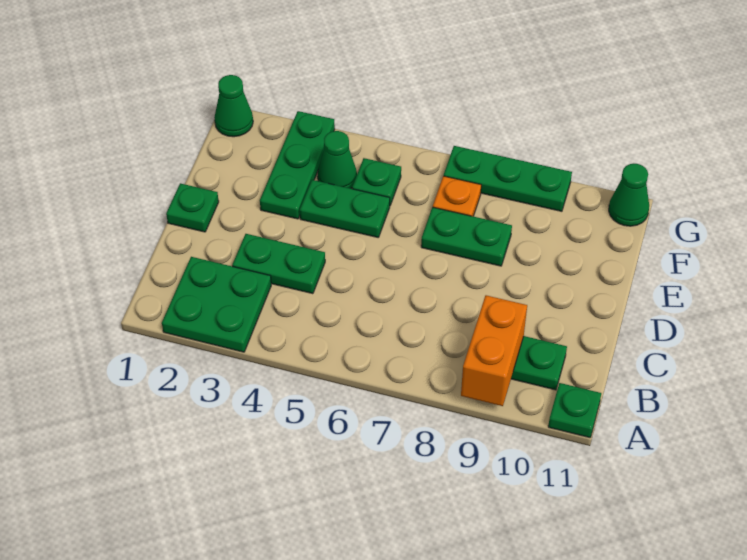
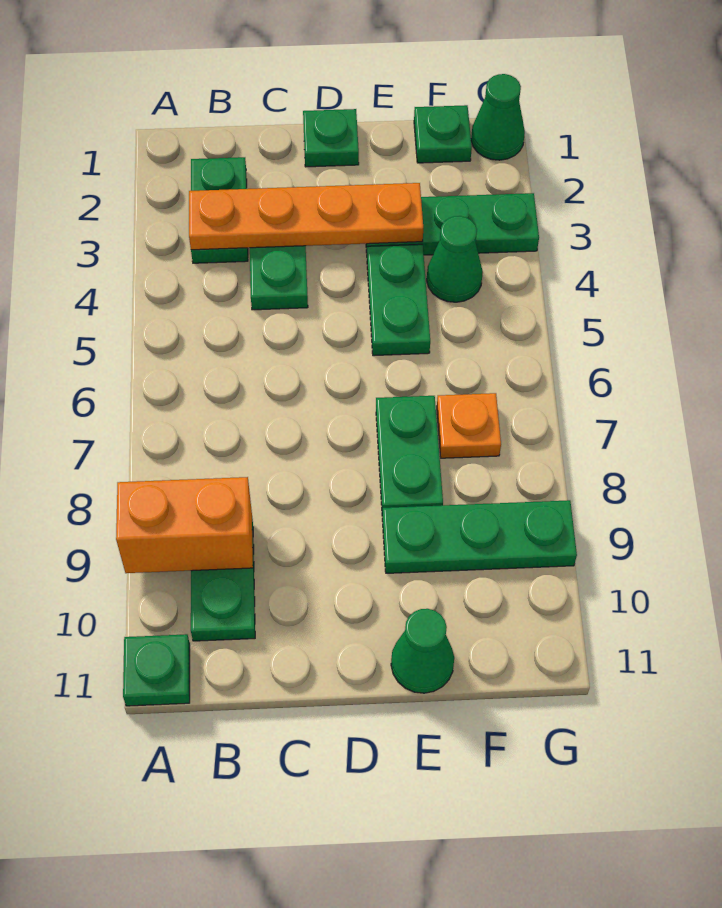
green 2x2 plate [162,257,271,352] -> green 1x2 plate [191,157,248,263]
none -> orange 1x4 plate [189,183,423,250]
green 1x1 plate [352,158,401,205] -> green 1x1 plate moved to [414,105,472,163]
green 1x3 plate [444,146,572,211] -> green 1x3 plate turned to [382,500,577,573]
green 1x1 cone [609,164,649,226] -> green 1x1 cone moved to [391,609,454,693]

